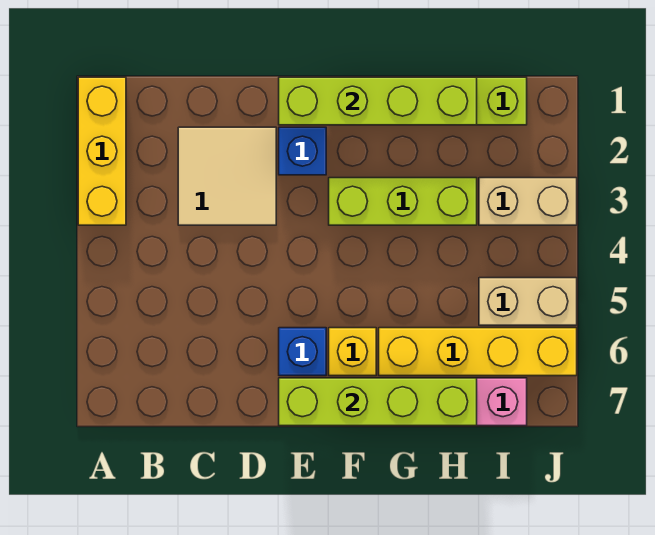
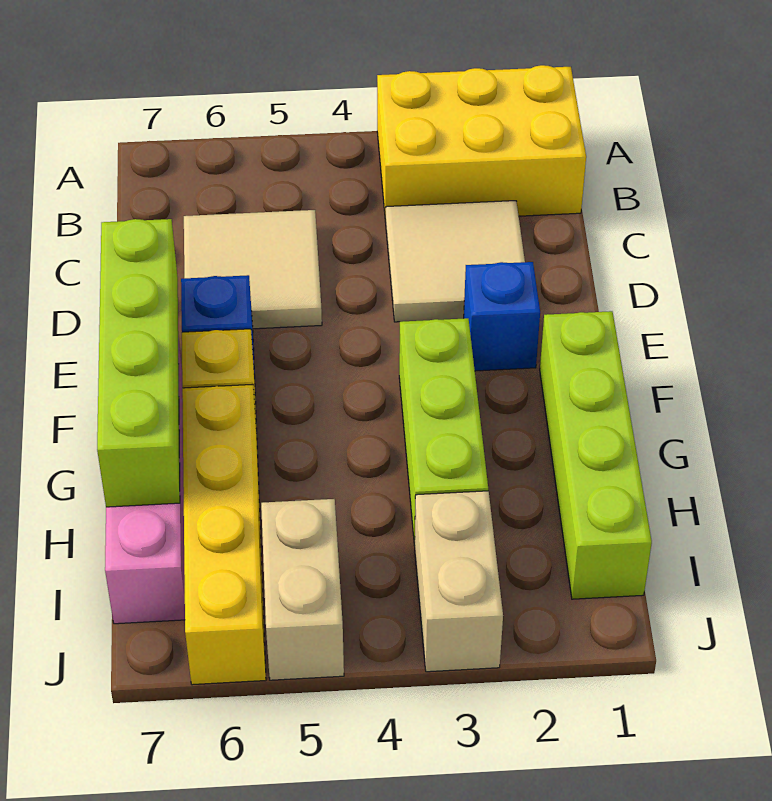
yellow 1x3 brick [78,77,126,225] -> yellow 2x3 brick [377,65,586,222]
none -> tan 2x2 tile [184,210,322,329]
lime 1x4 brick [279,77,477,125] -> none

